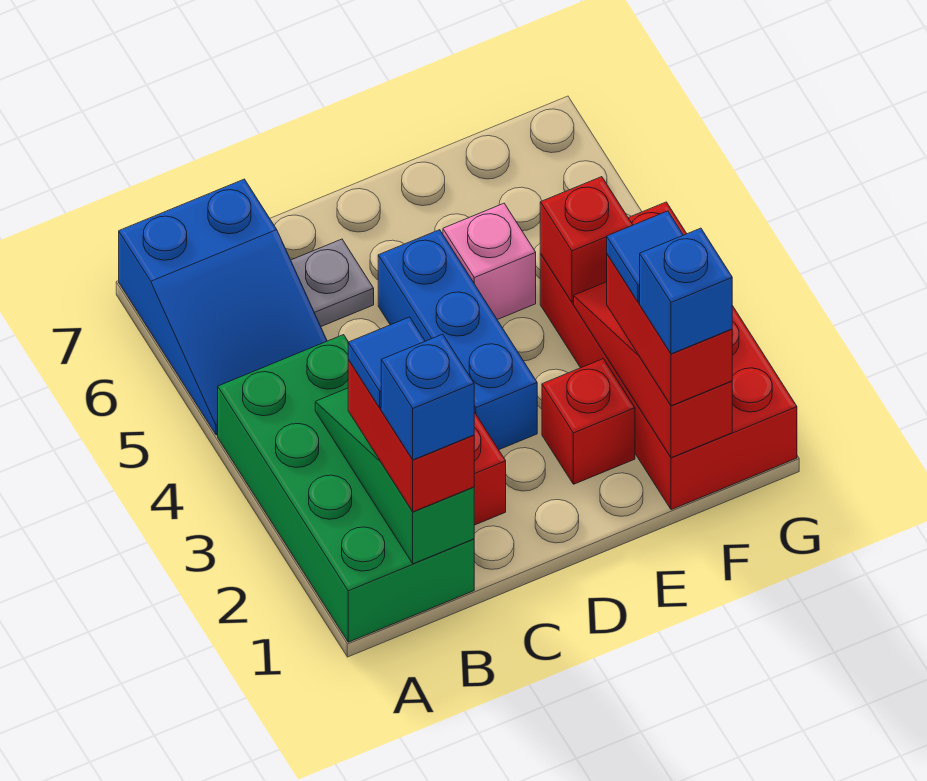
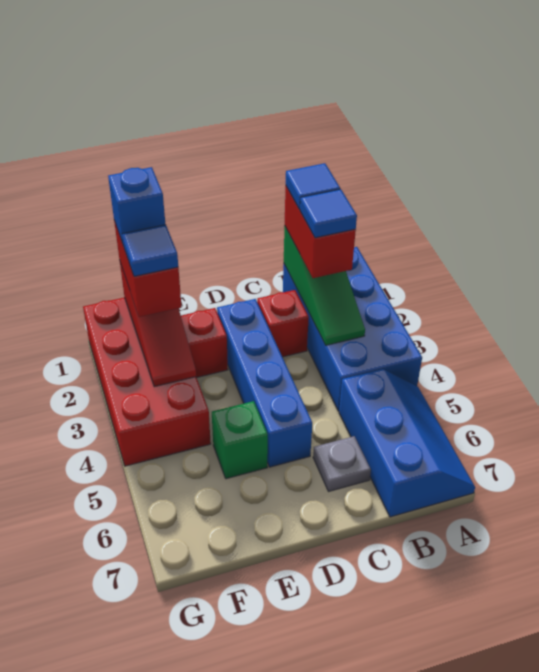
green 2x4 brick [218,335,474,642] -> blue 2x4 brick [283,247,422,411]
blue 2x3 slope [119,179,327,435] -> blue 2x3 slope turned to [339,369,475,517]
blue 1x1 brick [381,334,474,460] -> blue 1x1 tile [286,163,340,210]
blue 1x3 brick [378,230,537,450] -> blue 1x4 brick [217,299,312,467]
pink 1x1 brick [443,203,536,320] -> green 1x1 brick [212,401,268,479]
red 1x1 brick [540,177,633,302] -> none

